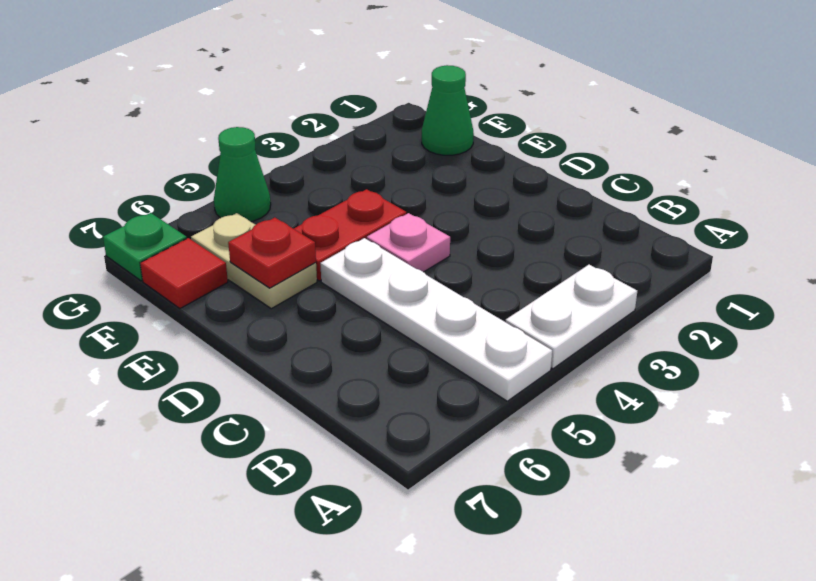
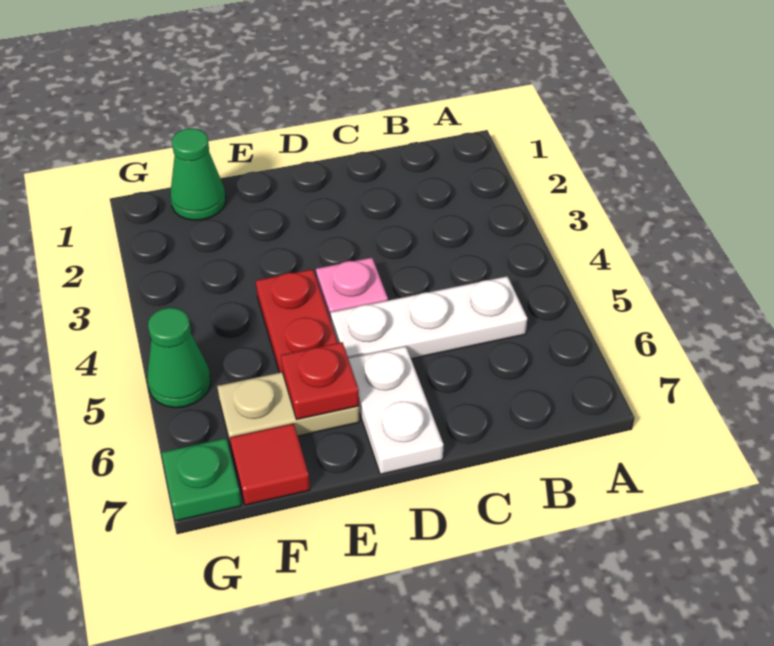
white 1x2 plate [506,265,637,369] -> white 1x2 plate moved to [348,346,444,474]
white 1x4 plate [320,238,552,401] -> white 1x3 plate [331,276,527,359]

